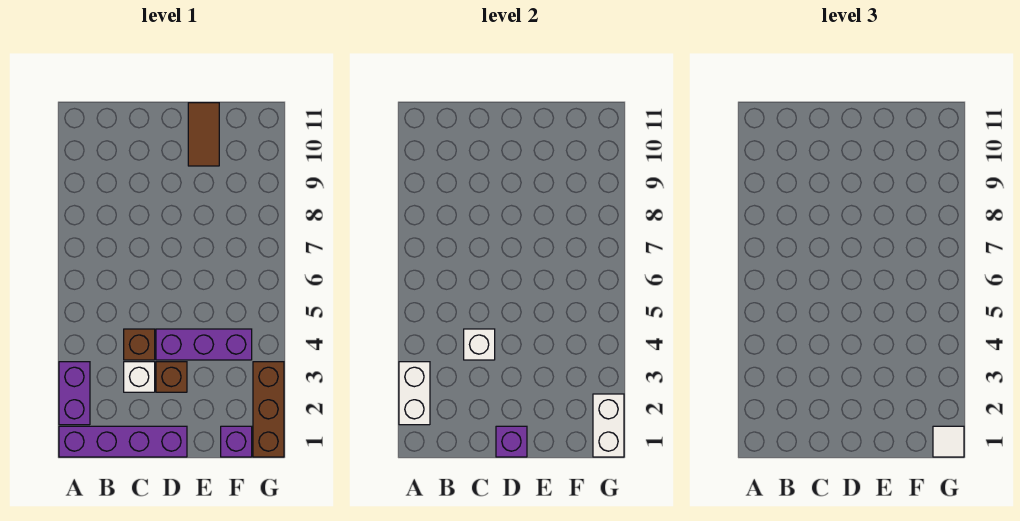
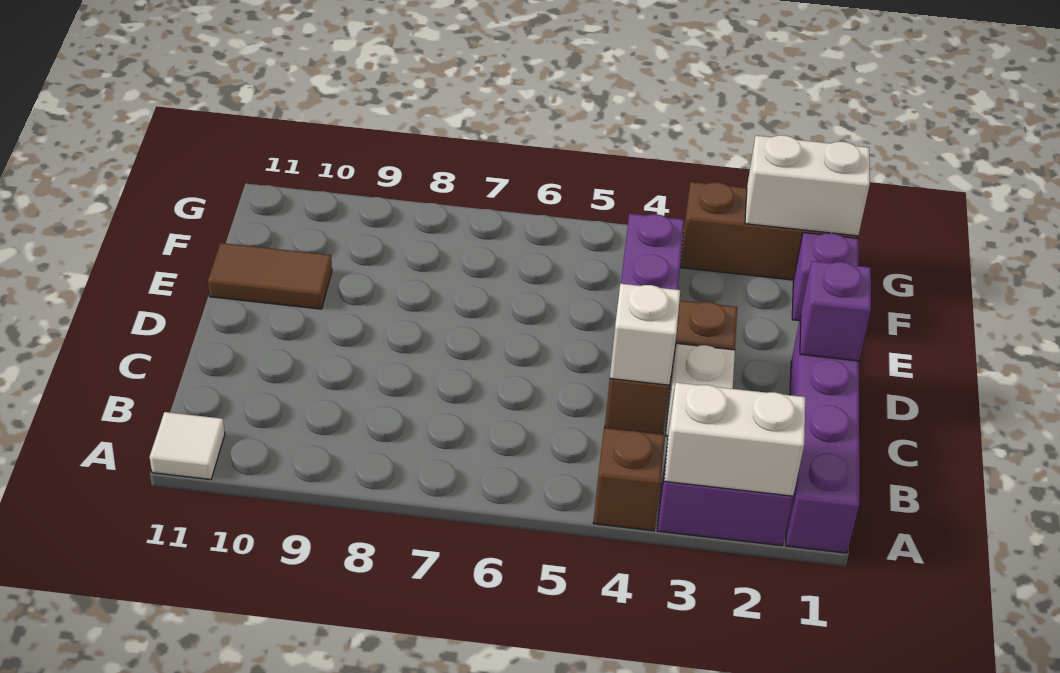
none -> brown 1x1 brick [593,428,665,531]
white 1x1 tile [933,426,964,457] -> white 1x1 tile moved to [150,412,225,480]

